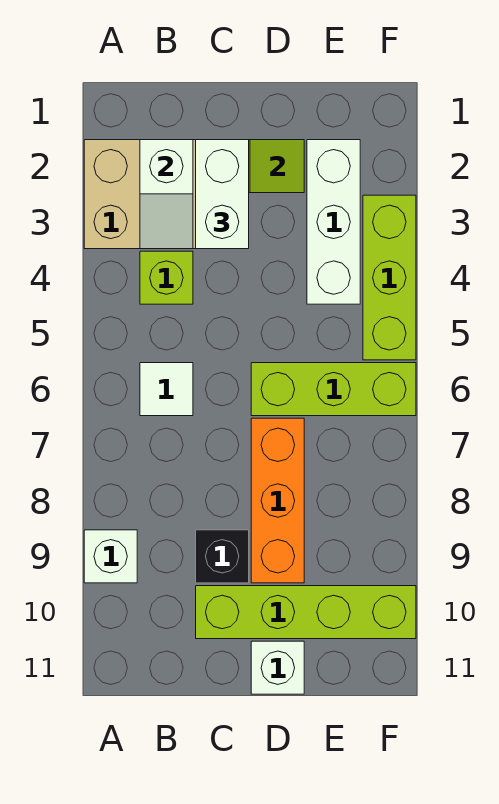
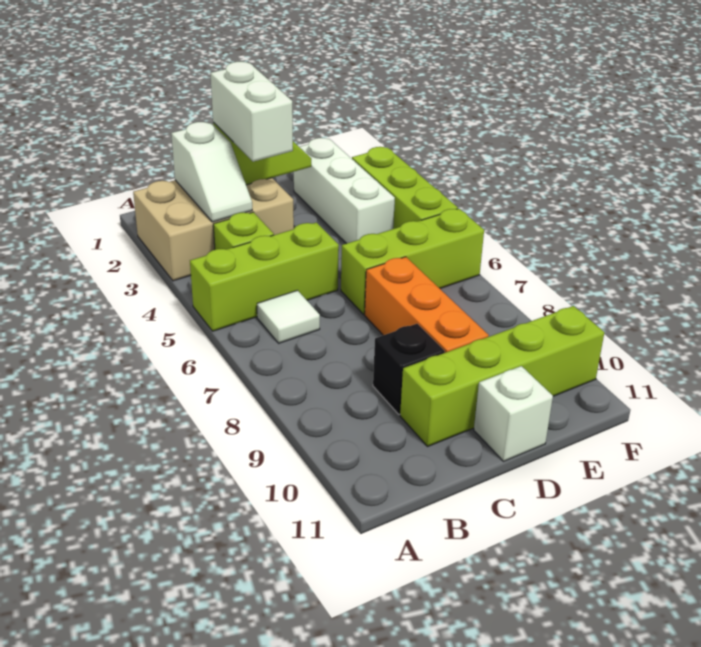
none -> lime 1x3 brick [190,222,339,331]
white 1x1 brick [84,530,137,583] -> none

